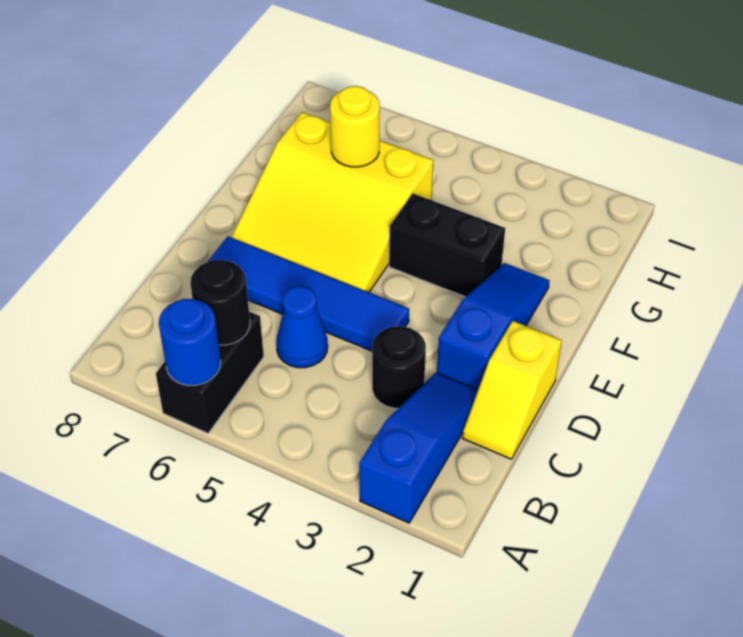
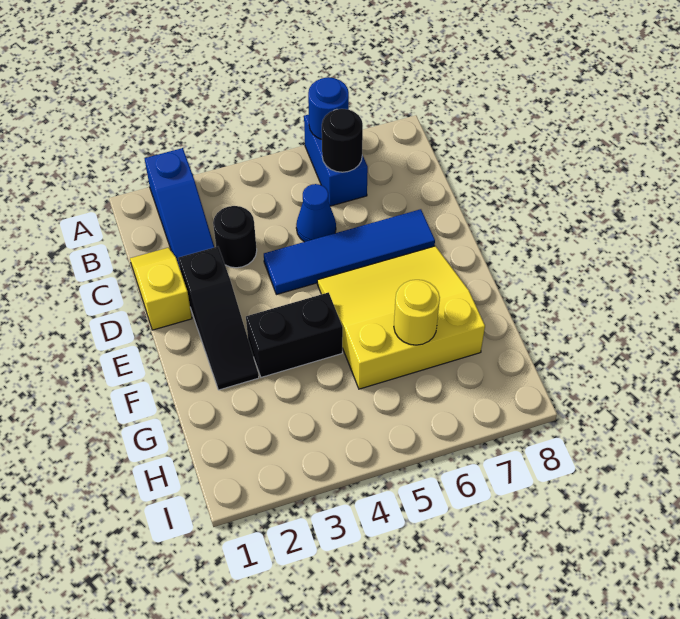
black 1x2 brick [156,312,264,433] -> blue 1x2 brick [304,115,368,206]
blue 1x3 slope [437,263,549,390] -> black 1x3 slope [178,247,259,390]

